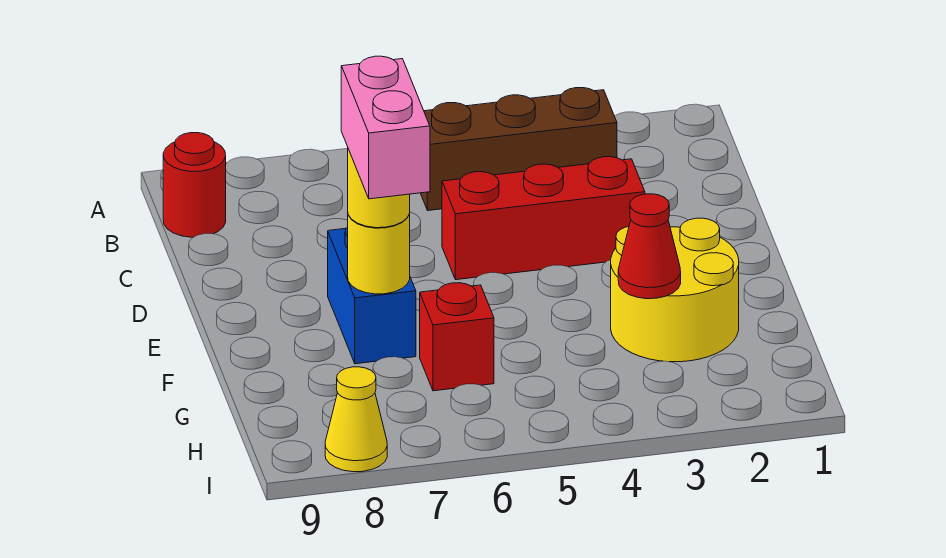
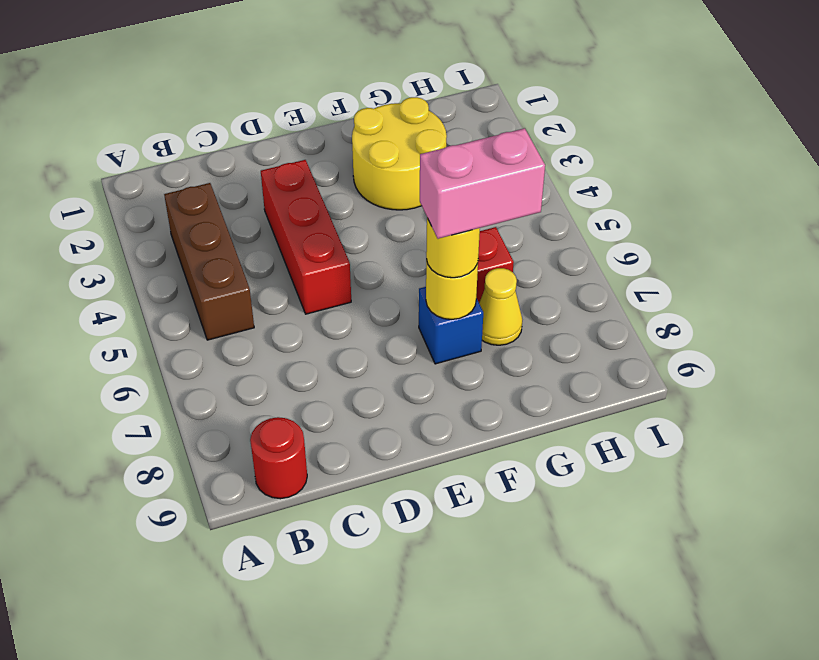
blue 1x2 brick [328,227,416,364] -> blue 1x1 brick [419,287,483,364]
red 1x1 cone [618,194,681,299] -> none
yellow 1x1 cone [325,367,387,472] -> yellow 1x1 cone moved to [479,268,522,345]

